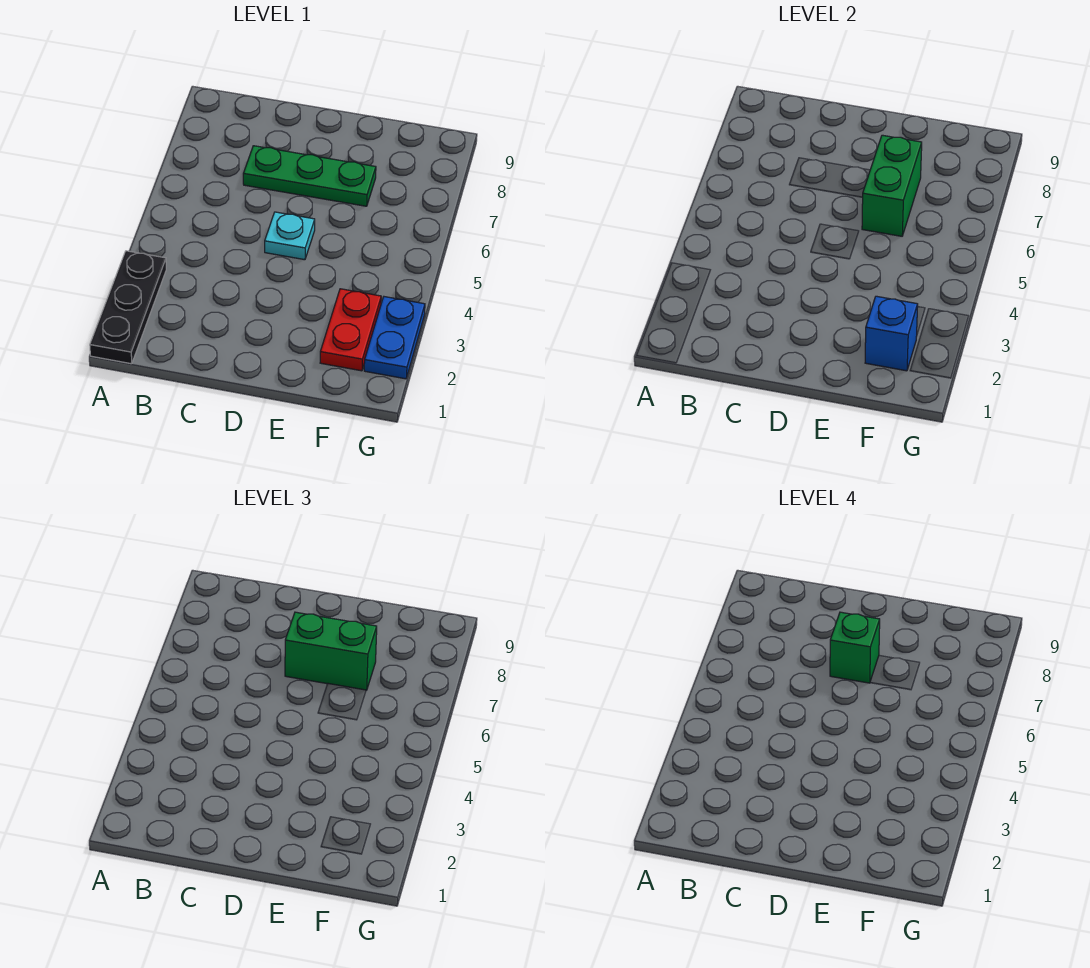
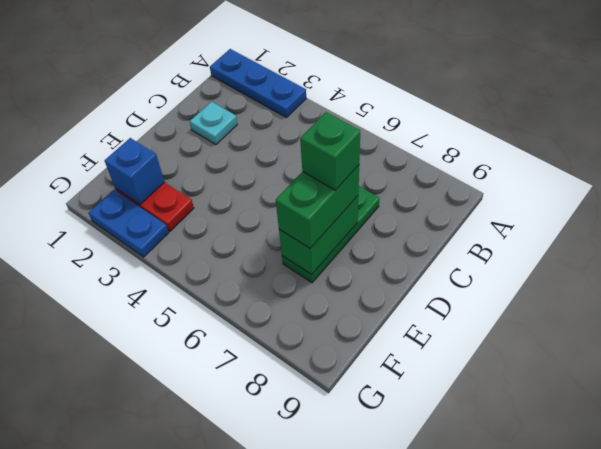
black 1x3 plate [90,251,166,364] -> blue 1x3 plate [210,49,306,118]
cyan 1x1 plate [265,212,315,260] -> cyan 1x1 plate moved to [190,102,237,145]
green 1x2 brick [862,135,922,236] -> green 1x2 brick turned to [279,196,358,275]

